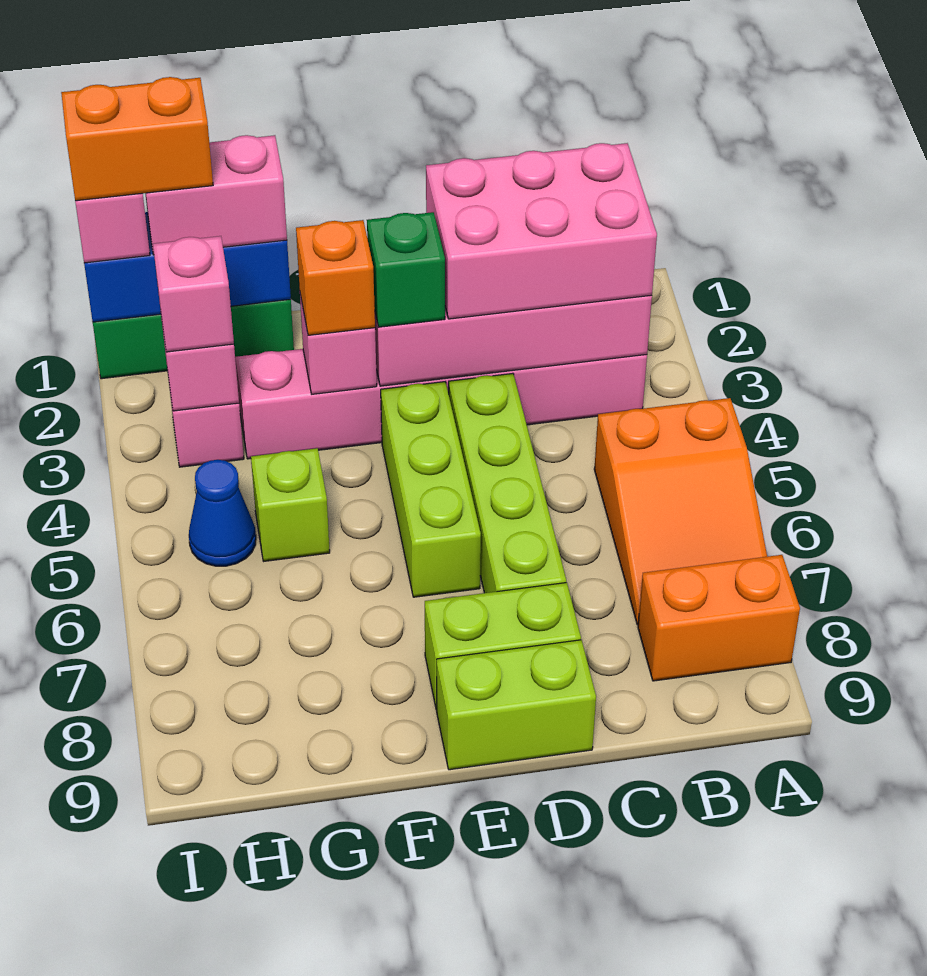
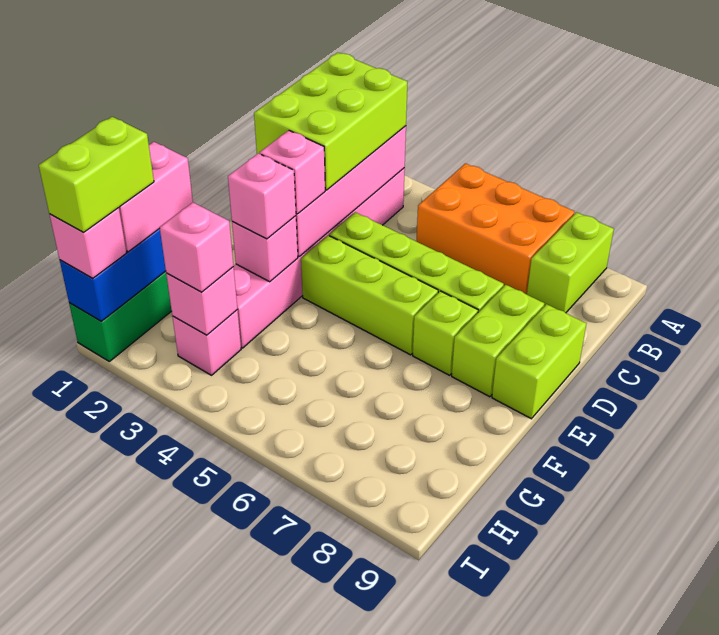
orange 2x3 slope [594,398,767,625] -> orange 2x3 brick [416,164,575,294]
orange 1x2 brick [638,555,800,681] -> lime 1x2 brick [527,212,614,313]
pink 2x3 brick [426,143,657,319] -> lime 2x3 brick [254,52,407,190]
green 1x1 brick [367,212,445,327] -> pink 1x1 brick [260,130,325,214]
orange 1x1 brick [296,220,375,335] -> pink 1x1 brick [228,153,296,239]
lime 1x1 brick [251,448,330,561] -> lime 1x1 brick moved to [413,291,478,375]
orange 1x2 brick [61,77,213,201] -> lime 1x2 brick [39,117,154,232]
blue 1x1 cone [189,460,256,566] -> none

